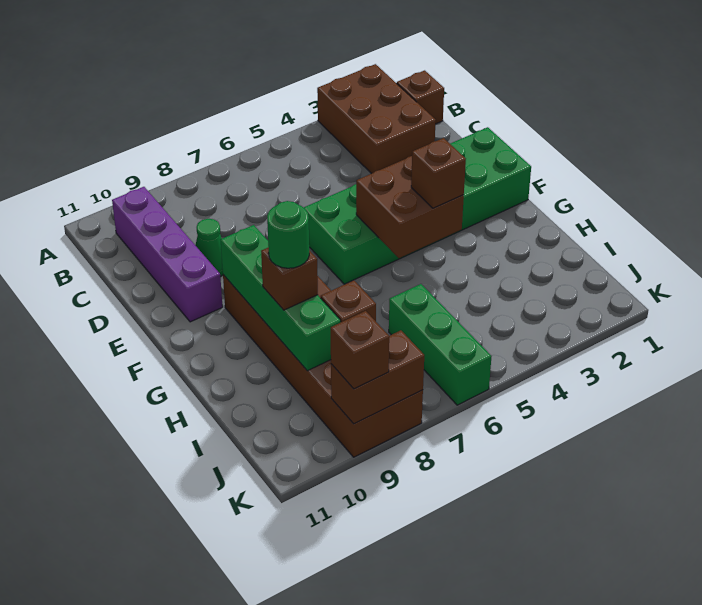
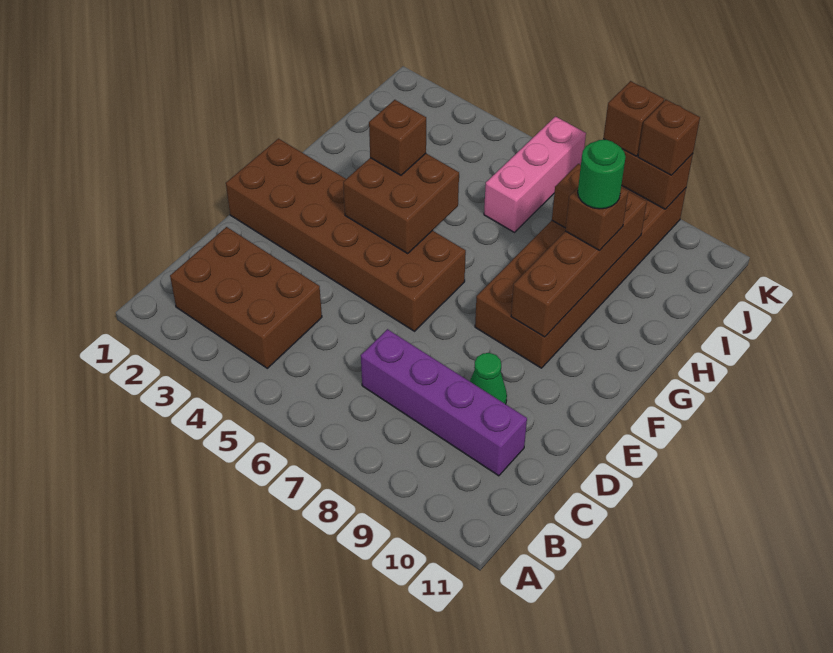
brown 2x3 brick [317,64,436,174] -> brown 2x3 brick turned to [170,227,322,368]
brown 1x1 brick [397,70,444,124] -> brown 1x1 brick moved to [603,81,664,156]
purple 1x4 brick [112,187,223,322] -> purple 1x4 brick turned to [361,329,527,476]
green 2x6 brick [304,127,531,284] -> brown 2x6 brick [226,139,466,331]
green 1x4 brick [221,225,341,371] -> brown 1x4 brick [511,191,647,337]
green 1x3 brick [389,284,491,405] -> pink 1x3 brick [484,117,586,232]

